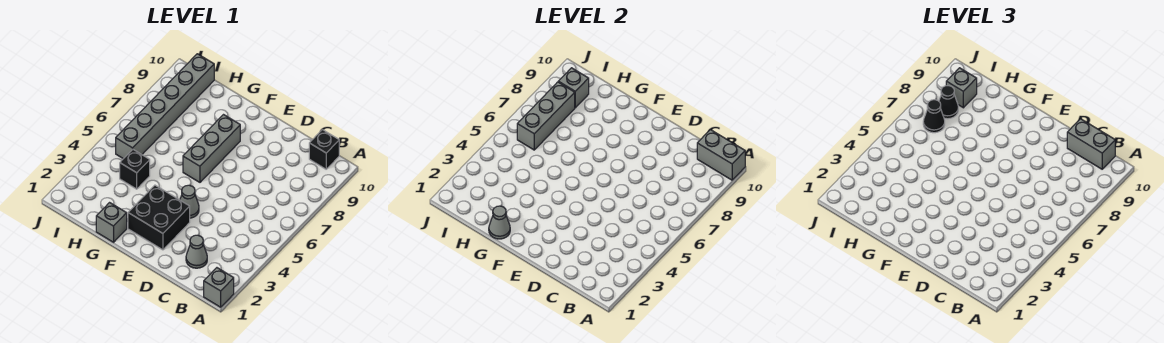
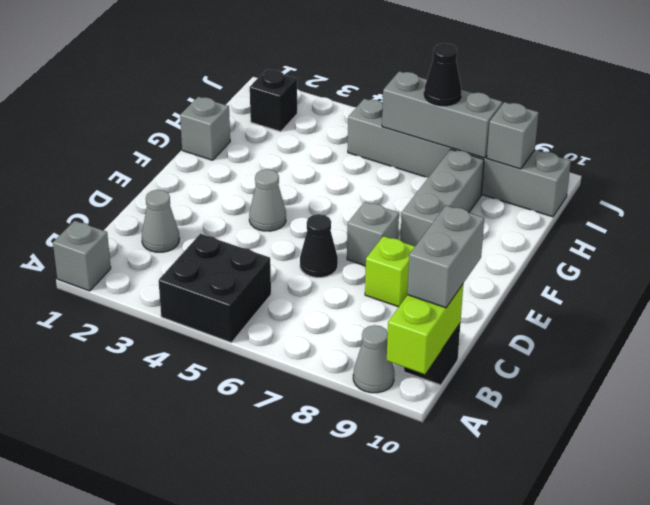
grey 1x2 brick [697,130,745,180] -> lime 1x2 brick [387,285,463,374]
none -> lime 1x1 brick [365,236,415,307]
black 2x2 brick [128,185,190,250] -> black 2x2 brick moved to [159,234,271,343]
grey 1x3 brick [183,115,240,182] -> grey 1x3 brick turned to [400,149,484,246]
grey 1x1 cone [489,206,510,239] -> grey 1x1 cone moved to [353,325,394,393]
black 1x1 brick [120,149,150,189] -> black 1x1 brick moved to [250,69,297,132]
black 1x1 cone [939,86,958,119] -> black 1x1 cone moved to [300,214,338,278]
grey 1x1 brick [946,68,977,108] -> grey 1x1 brick moved to [347,202,399,266]

